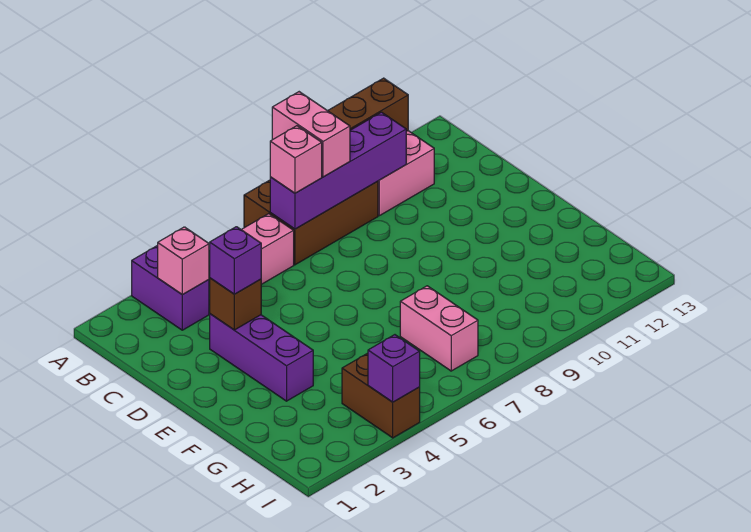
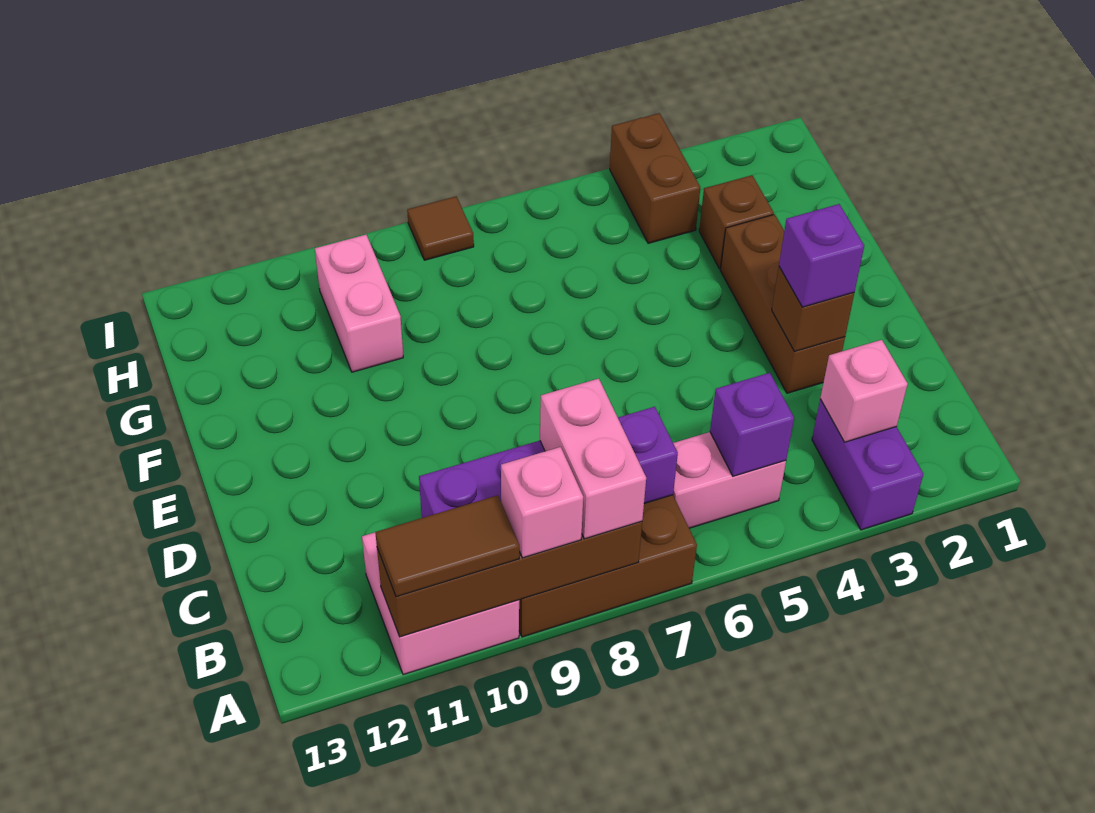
none -> brown 1x2 tile [375,495,519,597]
pink 1x1 brick [270,126,322,193] -> pink 1x1 brick moved to [501,447,583,558]
purple 1x3 brick [210,314,313,401] -> brown 1x3 brick [720,214,845,393]
none -> brown 1x1 brick [699,175,774,269]
pink 1x2 brick [400,286,478,371] -> pink 1x2 brick moved to [315,235,403,372]
purple 1x1 brick [368,335,420,402] -> purple 1x1 brick moved to [710,373,794,476]
none -> brown 1x1 tile [407,197,474,260]

